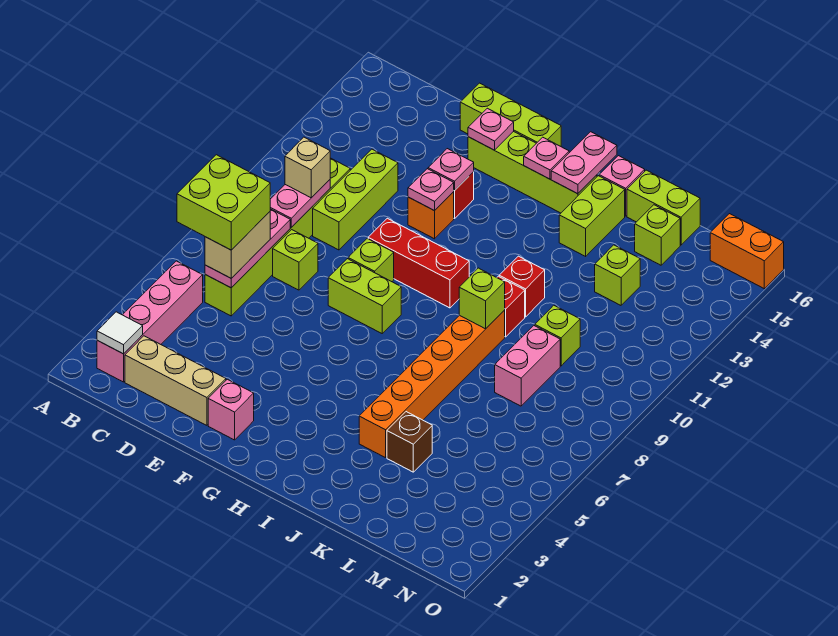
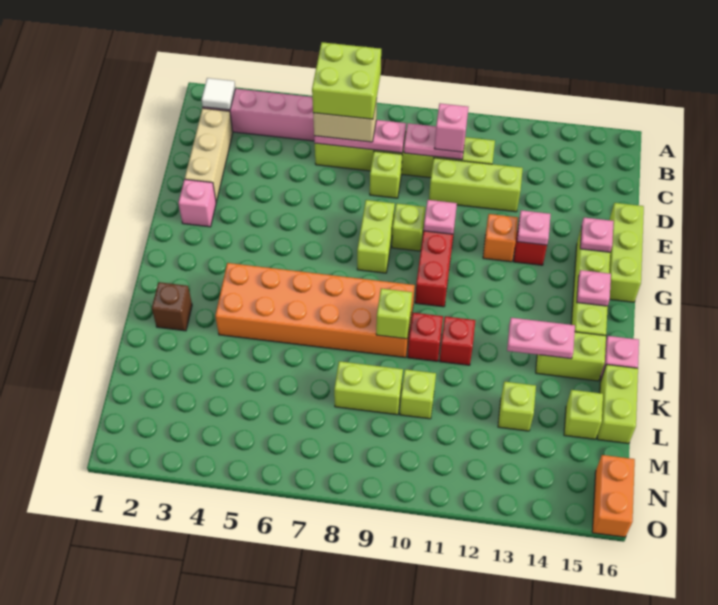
tan 1x1 brick [285,137,330,198] -> pink 1x1 brick [434,104,468,152]
pink 1x1 plate [408,169,454,211] -> pink 1x1 plate moved to [424,200,457,234]
pink 1x2 plate [551,132,617,194] -> pink 1x2 plate moved to [507,318,575,359]
orange 1x6 brick [359,310,505,458] -> orange 2x6 brick [215,263,415,358]
brown 1x1 brick [387,412,432,472] -> brown 1x1 brick moved to [152,282,192,331]
pink 1x2 brick [495,326,560,406] -> lime 1x2 brick [334,361,403,415]

